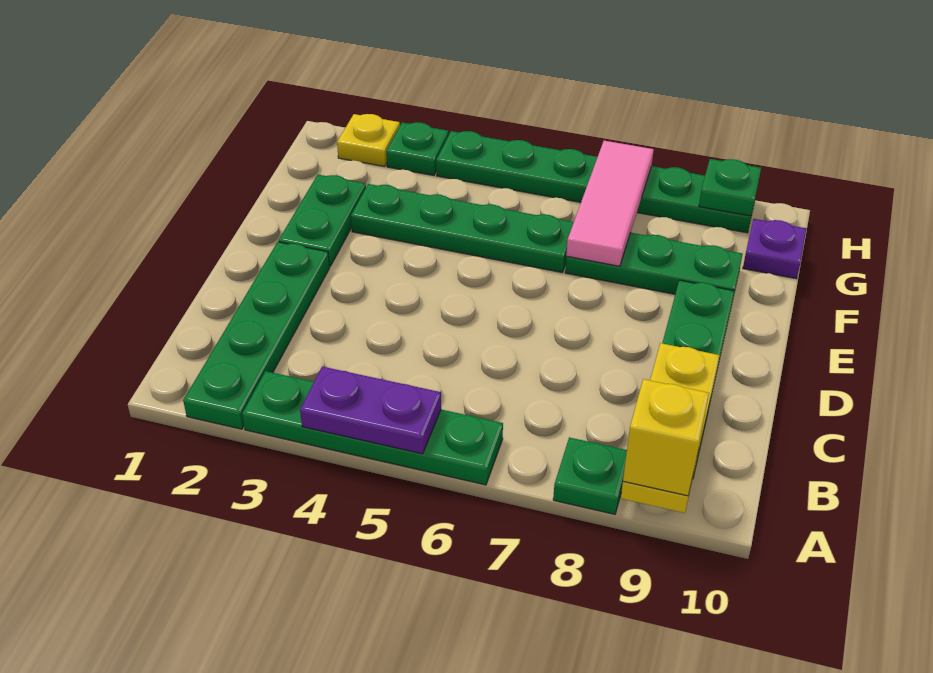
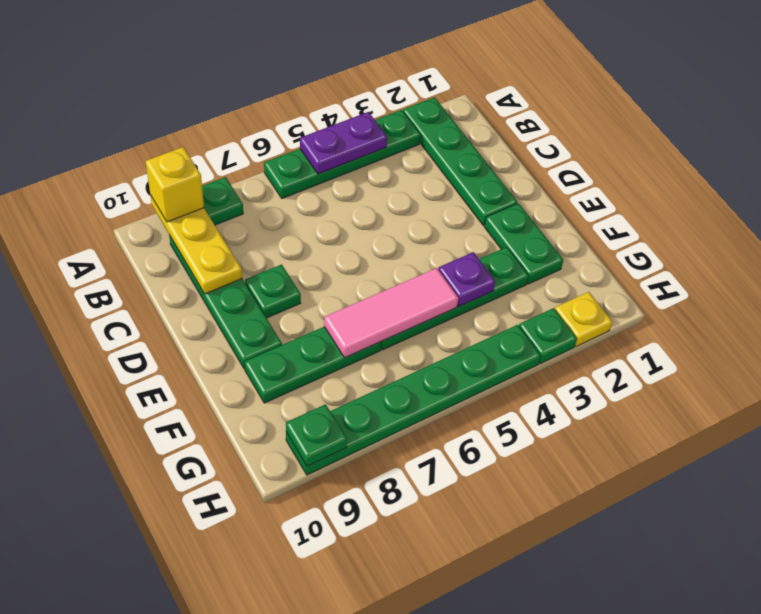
none -> green 1x1 plate [245,264,301,318]
pink 1x3 tile [566,141,654,266] -> pink 1x3 tile turned to [324,268,458,358]
purple 1x1 plate [743,219,806,279] -> purple 1x1 plate moved to [438,252,495,306]

